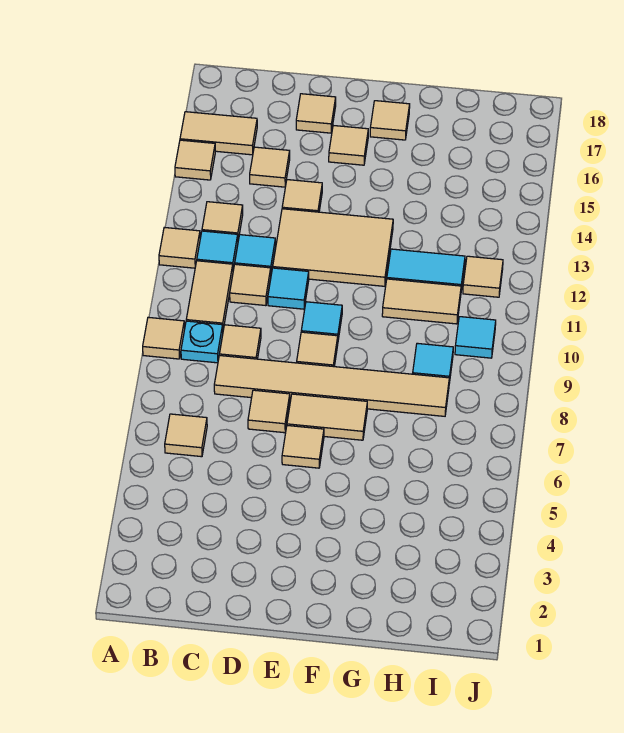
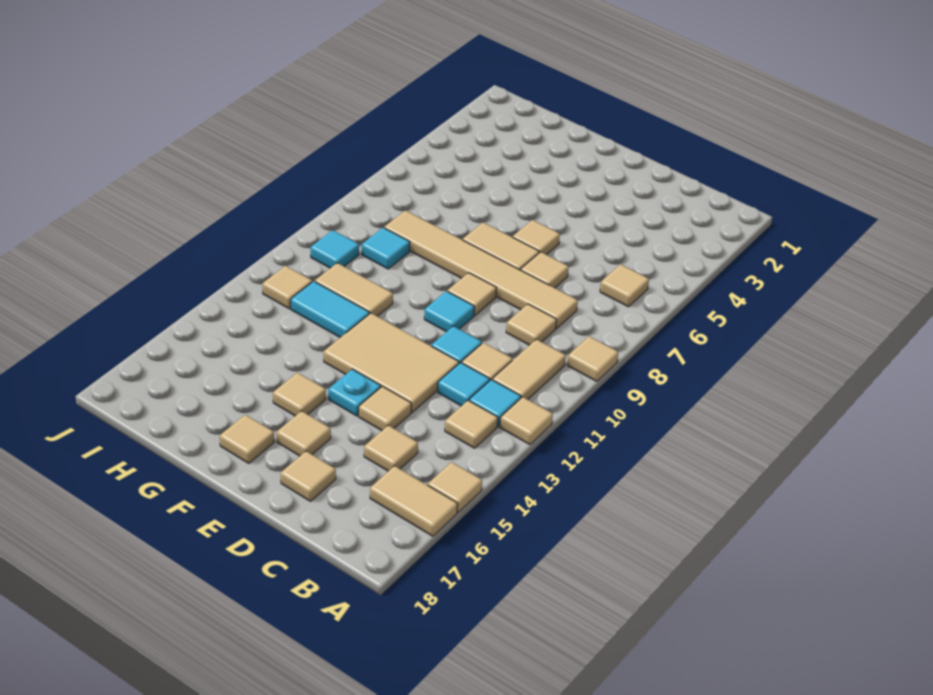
cyan 1x1 plate [181,321,223,363] -> cyan 1x1 plate moved to [328,369,381,416]
none -> tan 1x1 tile [273,373,326,416]

